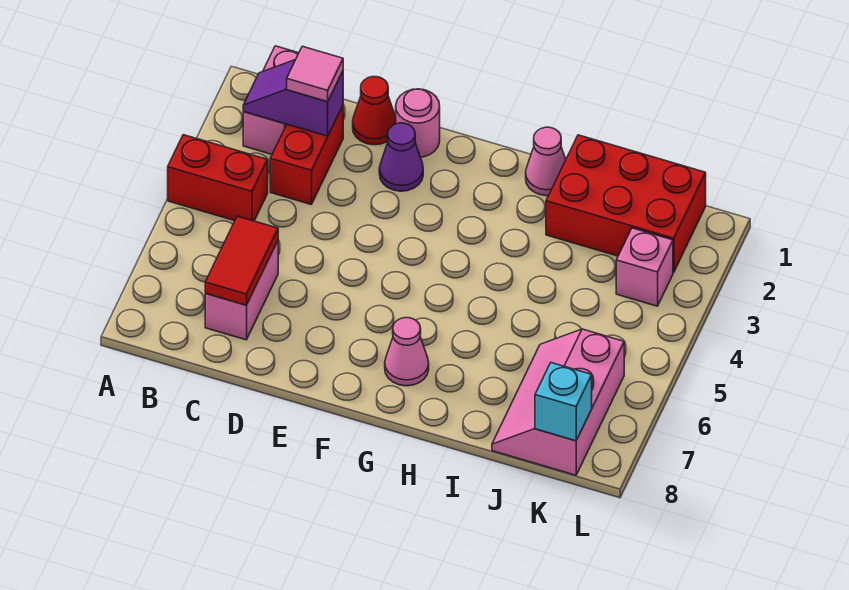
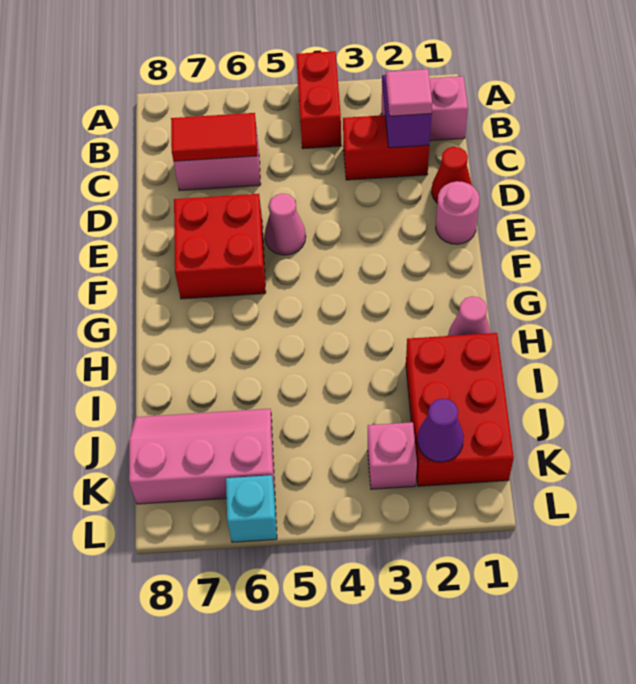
purple 1x1 cone [379,123,423,191] -> purple 1x1 cone moved to [417,398,464,462]
none -> red 2x2 brick [174,194,266,299]
pink 1x1 cone [385,318,429,386] -> pink 1x1 cone moved to [265,194,306,255]
cyan 1x1 brick [535,363,592,441] -> cyan 1x1 brick moved to [226,475,277,542]

